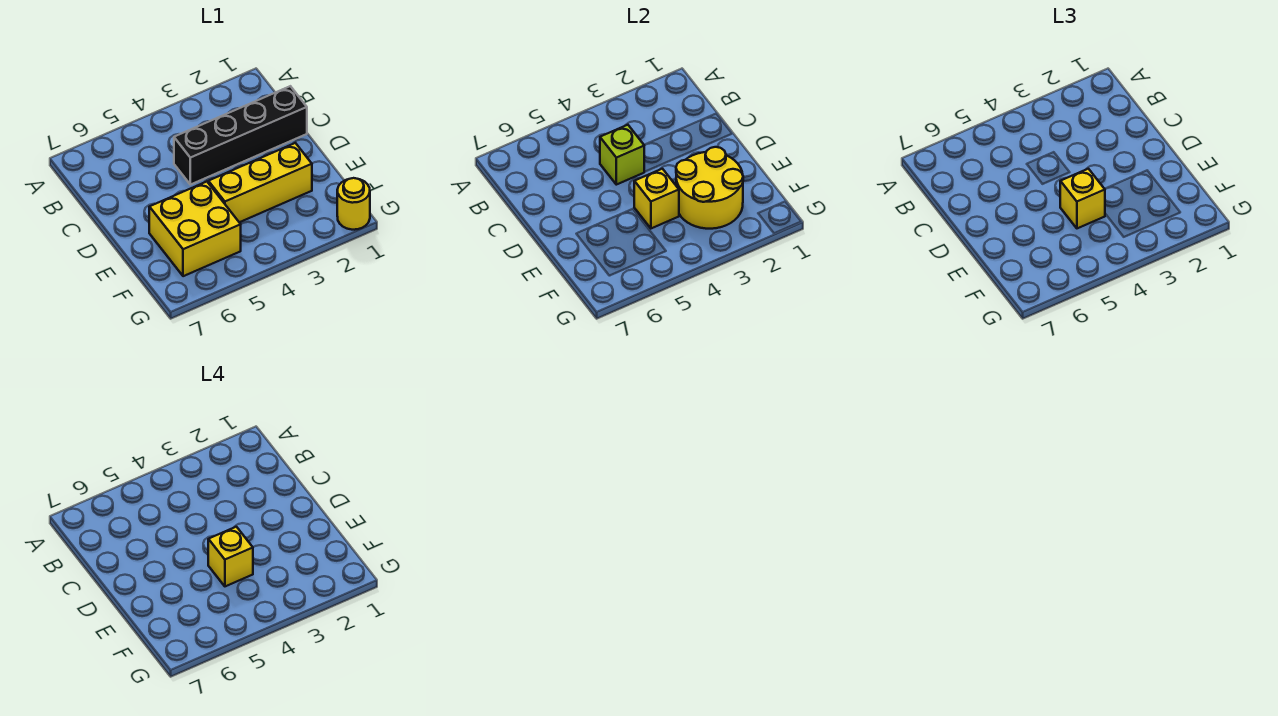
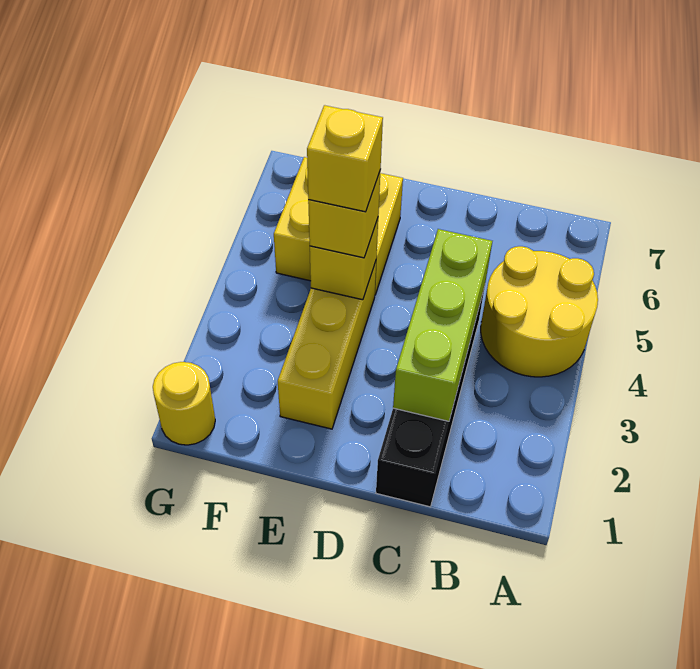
lime 1x1 brick [600,125,644,185] -> lime 1x3 brick [393,229,492,421]
yellow 2x2 round brick [676,147,743,229] -> yellow 2x2 round brick moved to [481,246,598,377]

